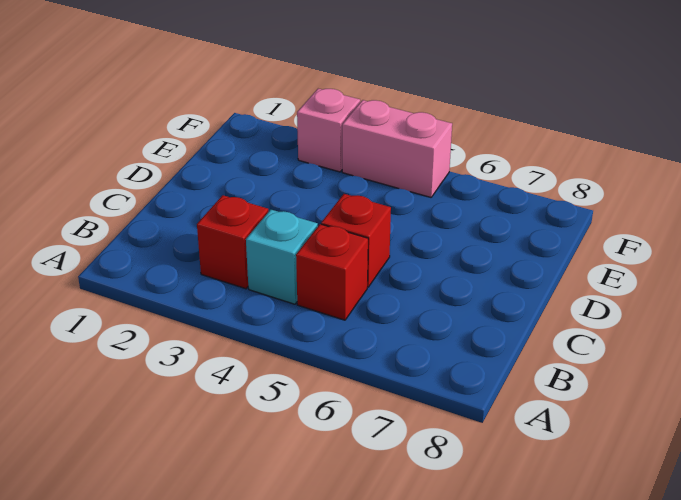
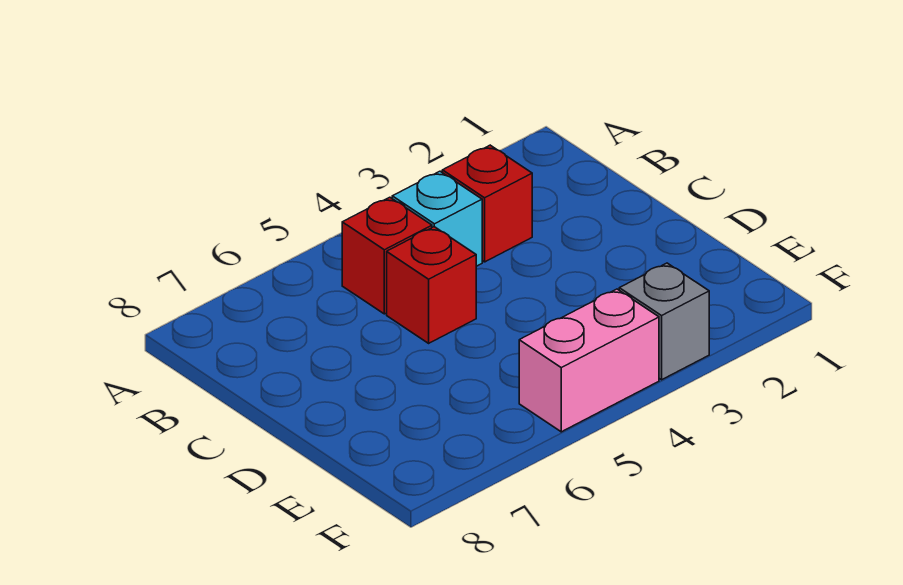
pink 1x1 brick [297,89,360,172] -> grey 1x1 brick [619,263,709,380]

